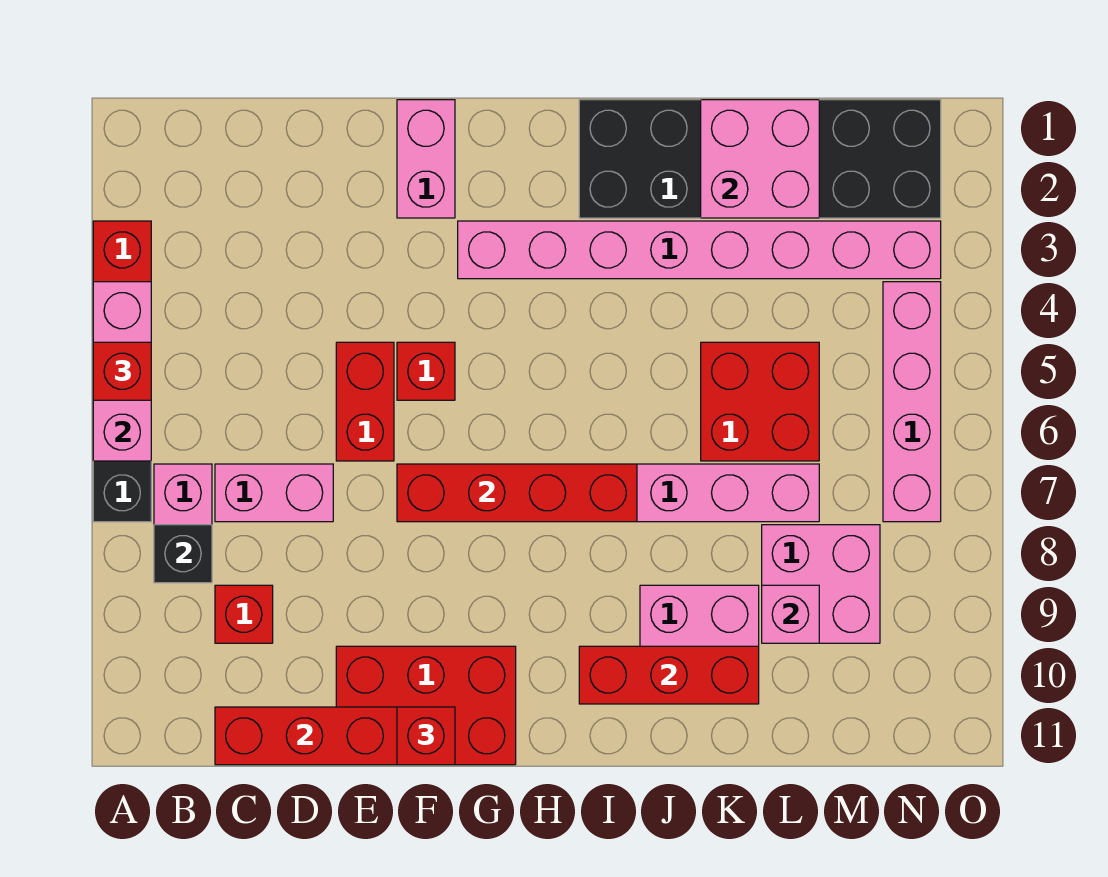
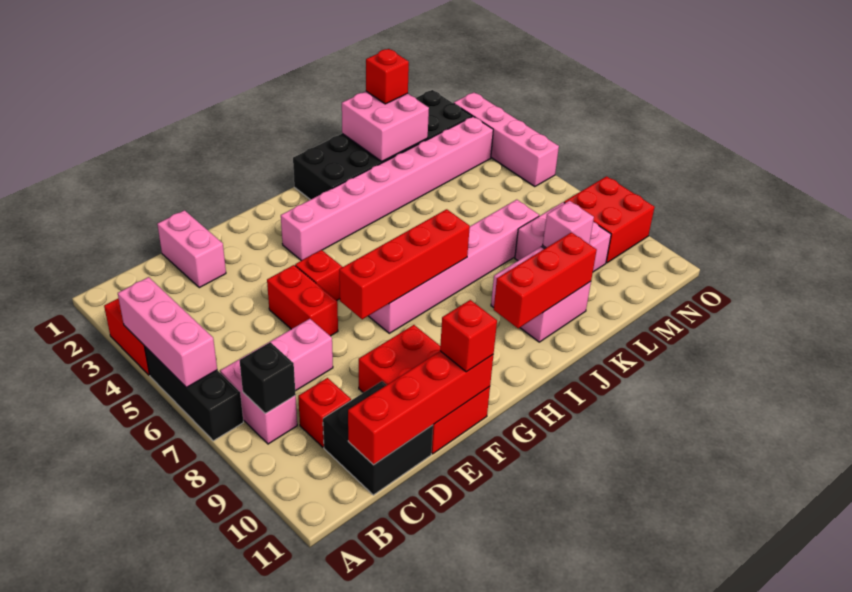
red 1x1 brick [93,342,151,400] -> red 1x1 brick moved to [366,49,409,104]
none -> black 2x2 brick [323,381,433,495]
red 2x3 brick [336,646,516,765] -> red 2x3 brick turned to [359,325,490,454]
pink 1x2 brick [397,100,455,218] -> pink 1x2 brick moved to [157,210,226,288]
red 2x2 brick [701,342,819,461] -> red 2x2 brick moved to [564,176,655,263]
pink 1x4 brick [883,282,941,522] -> pink 1x4 brick moved to [454,92,559,187]

